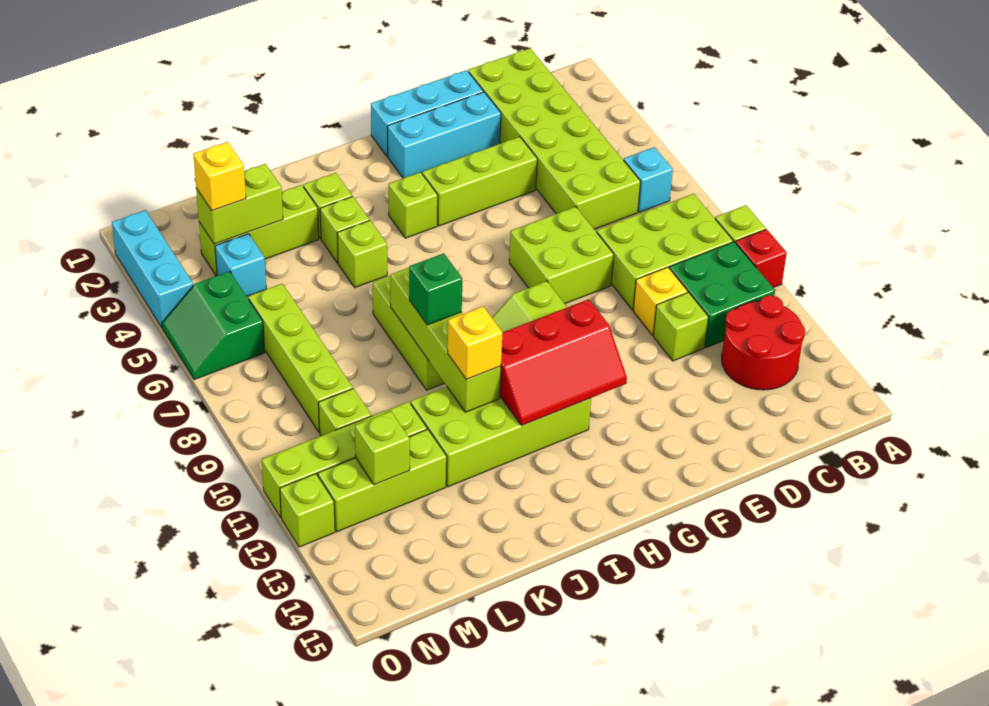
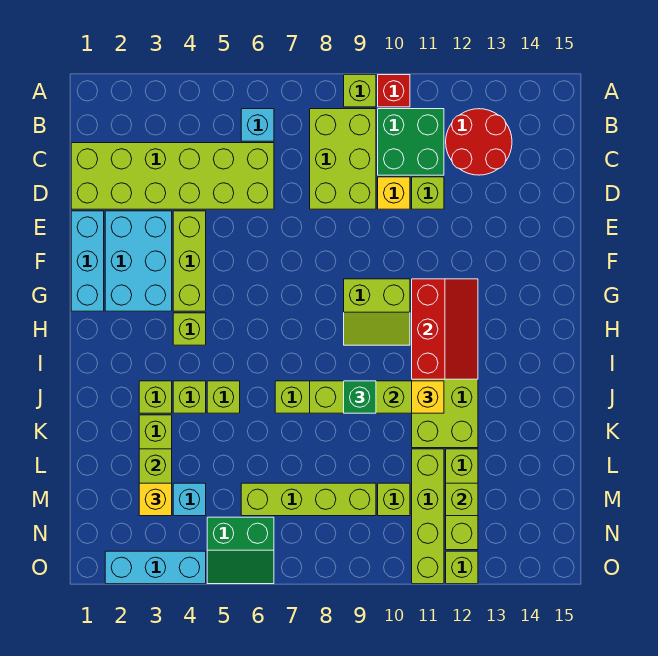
cyan 1x3 brick [388,92,501,178] -> cyan 2x3 brick [105,211,172,311]
lime 2x2 brick [509,207,614,304] -> none

